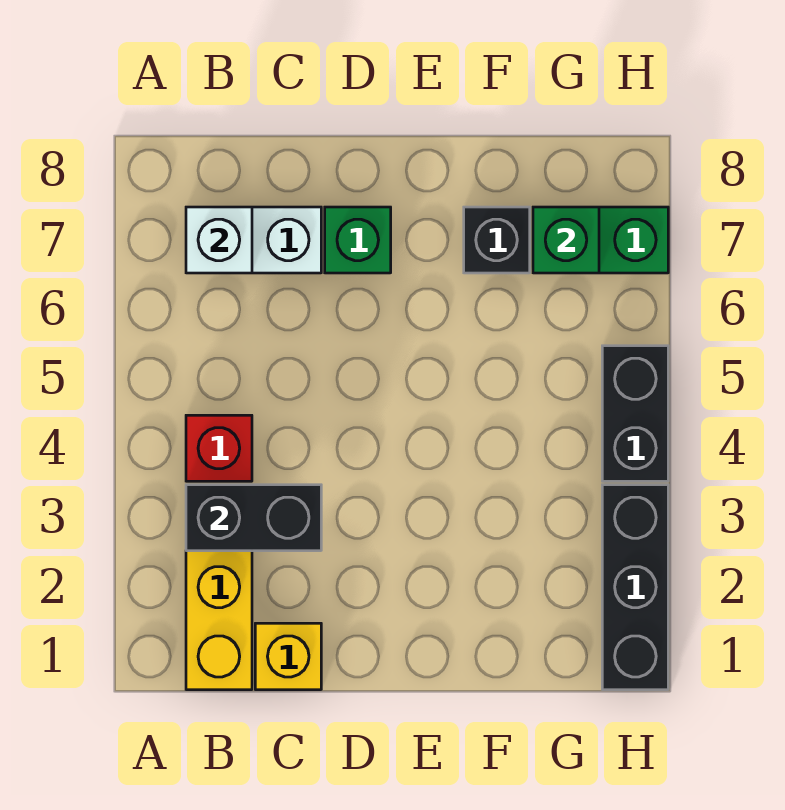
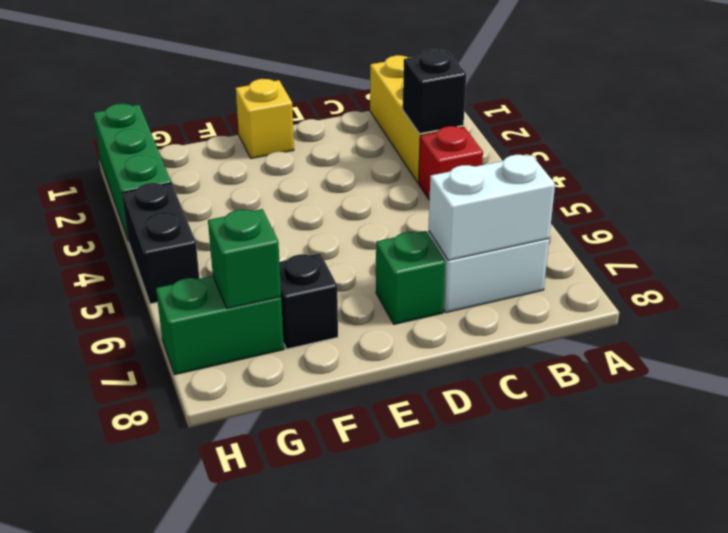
black 1x2 brick [186,485,321,551] -> black 1x1 brick [403,49,466,134]
white 1x1 brick [186,207,252,273] -> white 1x2 brick [428,155,555,260]
yellow 1x1 brick [255,623,321,690] -> yellow 1x1 brick moved to [236,79,294,159]
black 1x3 brick [602,485,668,690] -> green 1x3 brick [94,104,171,239]

